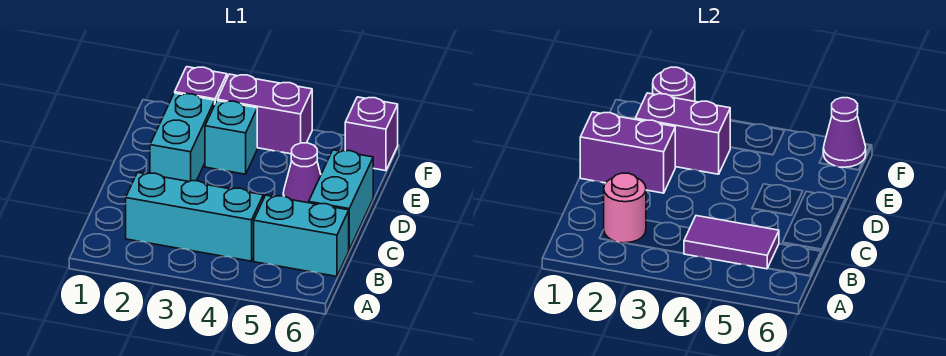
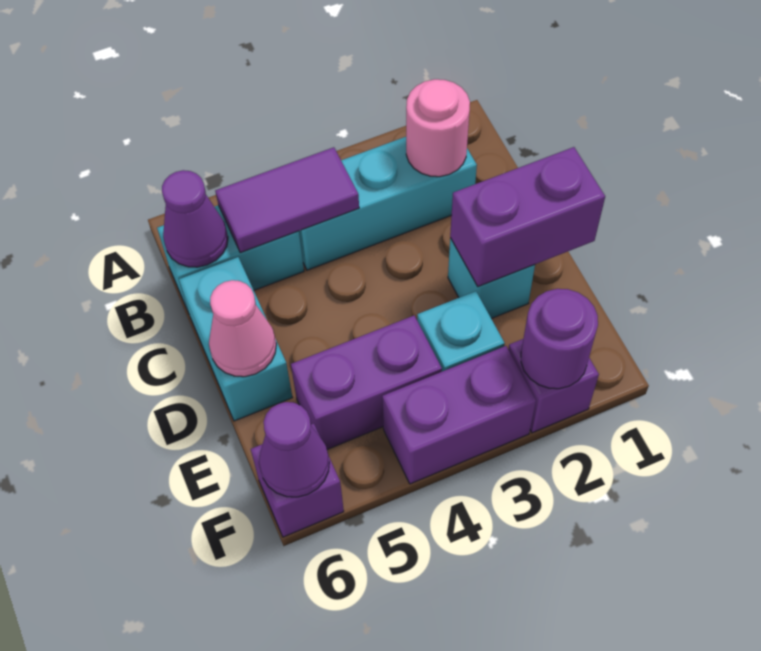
cyan 1x2 brick [150,93,215,182] -> cyan 1x1 brick [448,238,535,319]
purple 1x1 cone [283,143,321,203] -> purple 1x1 cone moved to [162,170,228,267]
none -> pink 1x1 cone [209,280,276,377]
purple 1x2 brick [635,93,730,174] -> purple 1x2 brick moved to [291,316,442,449]

